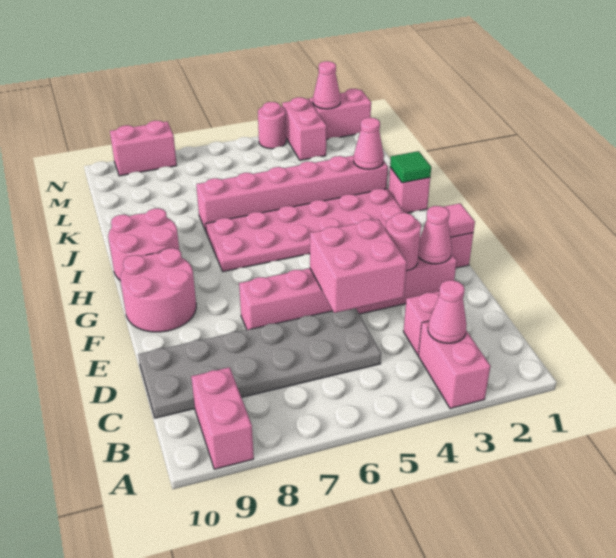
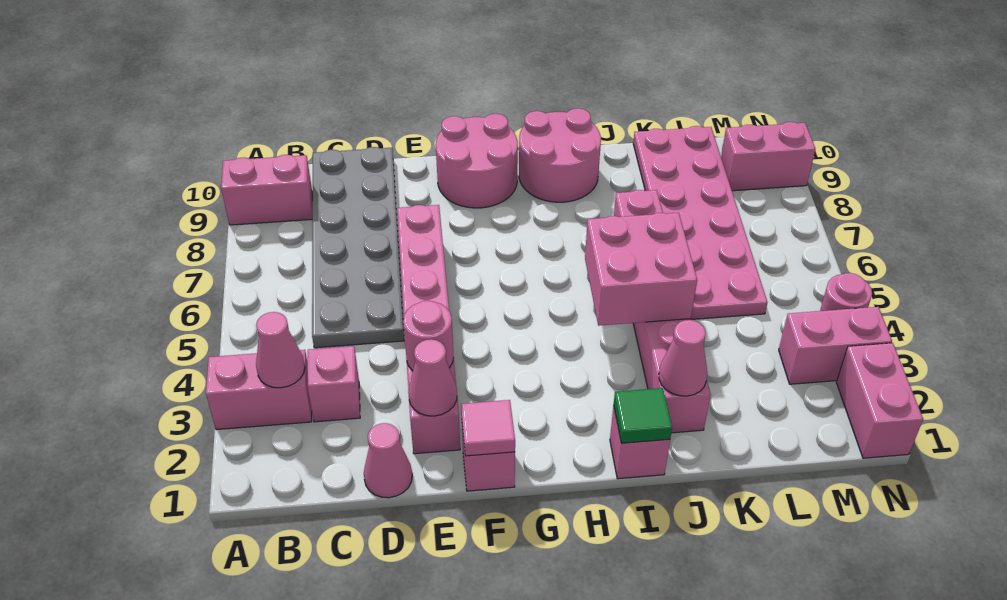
pink 2x2 brick [310,219,407,313] -> pink 2x2 brick moved to [585,213,697,326]
pink 2x6 plate [206,188,404,272] -> pink 2x6 plate moved to [633,126,767,319]
pink 1x1 cone [313,61,341,109] -> pink 1x1 cone moved to [364,423,412,498]
pink 1x2 brick [110,121,177,176] -> pink 1x2 brick turned to [721,122,815,191]

